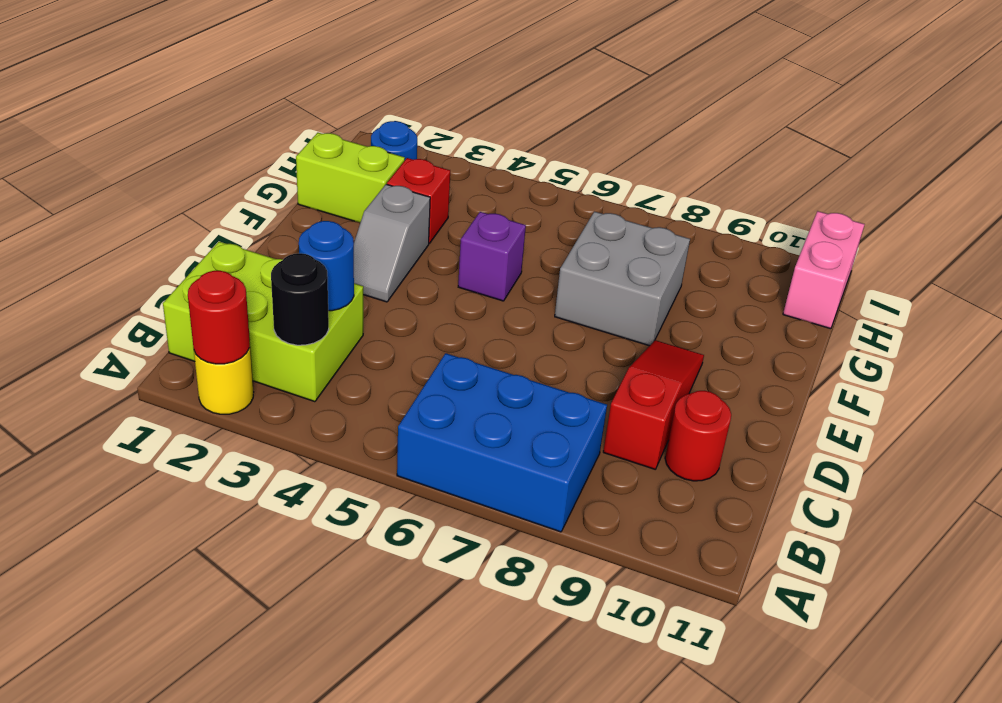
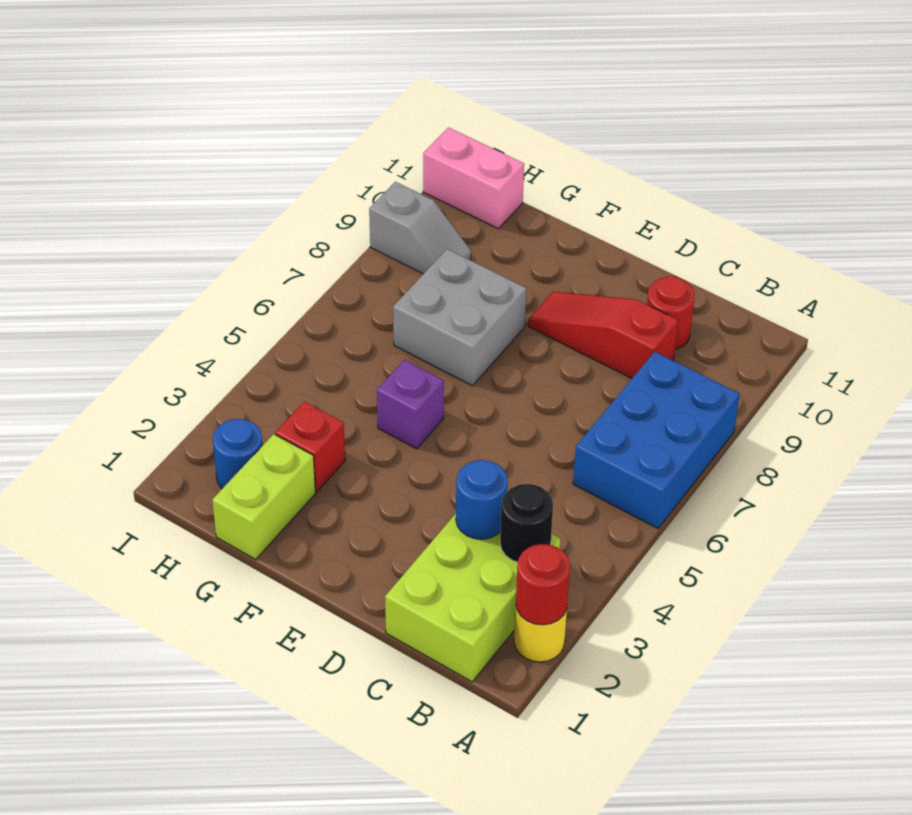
grey 1x2 slope [354,184,430,302] -> grey 1x2 slope moved to [369,182,471,274]

